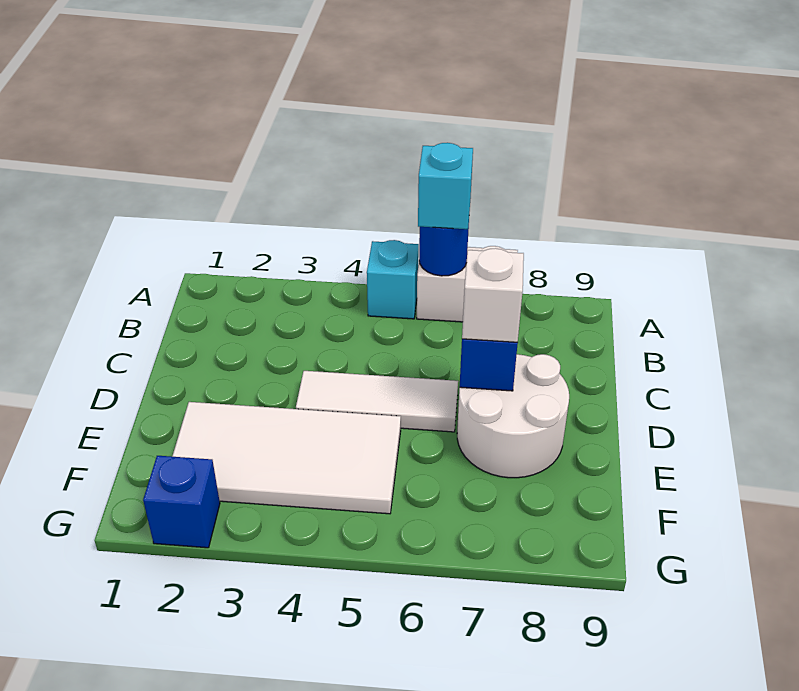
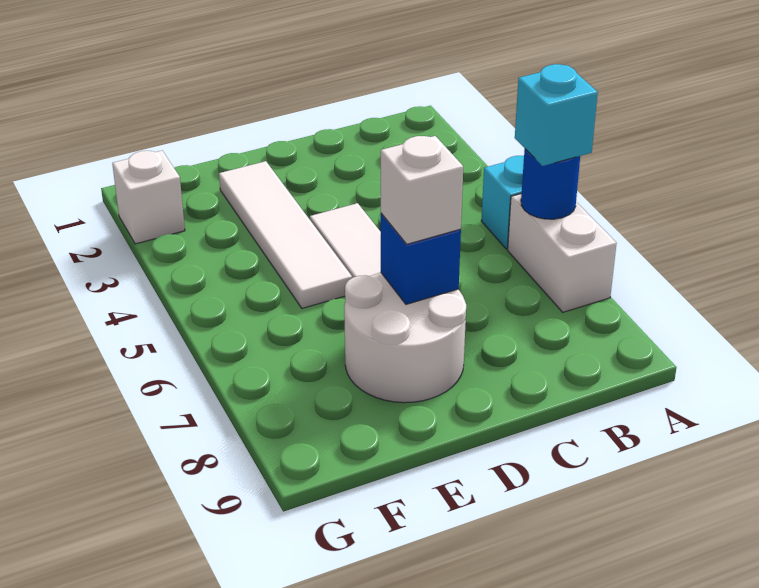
white 2x4 tile [172,402,401,514] -> white 1x4 tile [219,161,352,308]
blue 1x1 brick [143,456,220,548] -> white 1x1 brick [112,151,185,244]

